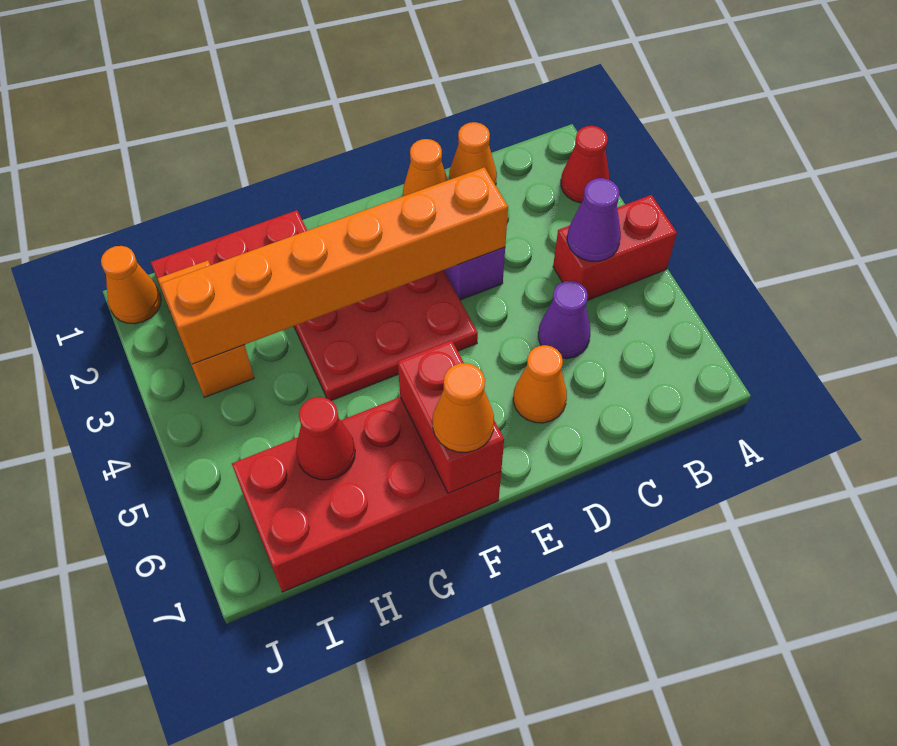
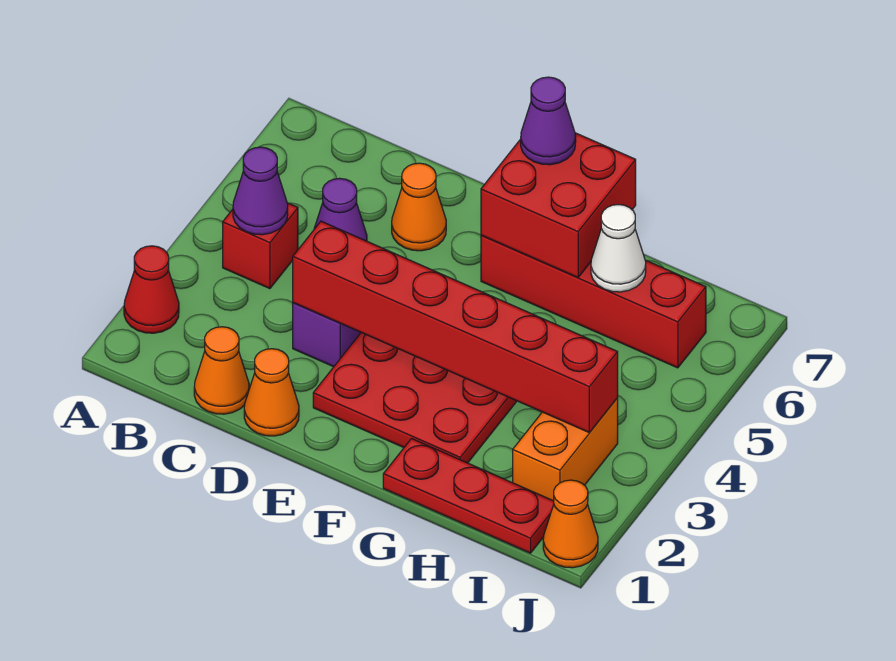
red 1x2 brick [553,195,677,300] -> red 1x1 brick [223,203,298,289]
orange 1x6 brick [161,167,508,364] -> red 1x6 brick [293,221,618,433]
red 2x4 brick [232,397,501,592] -> red 1x4 brick [481,235,706,368]
red 1x2 brick [398,340,504,494] -> red 2x2 brick [481,133,636,277]
orange 1x1 cone [433,363,494,452] -> purple 1x1 cone [521,77,576,165]
red 1x1 cone [296,397,355,480] -> white 1x1 cone [591,205,646,292]

